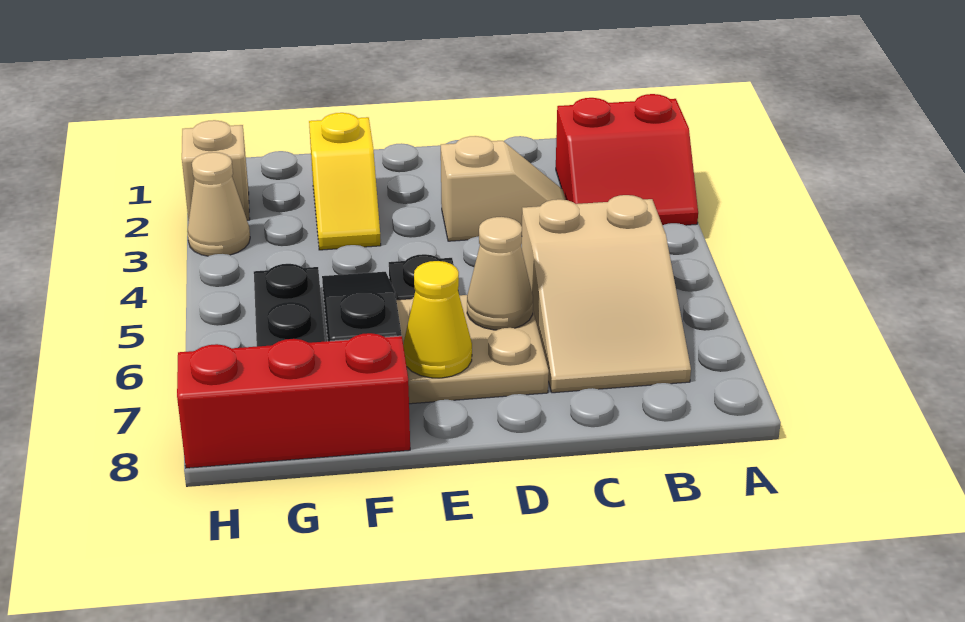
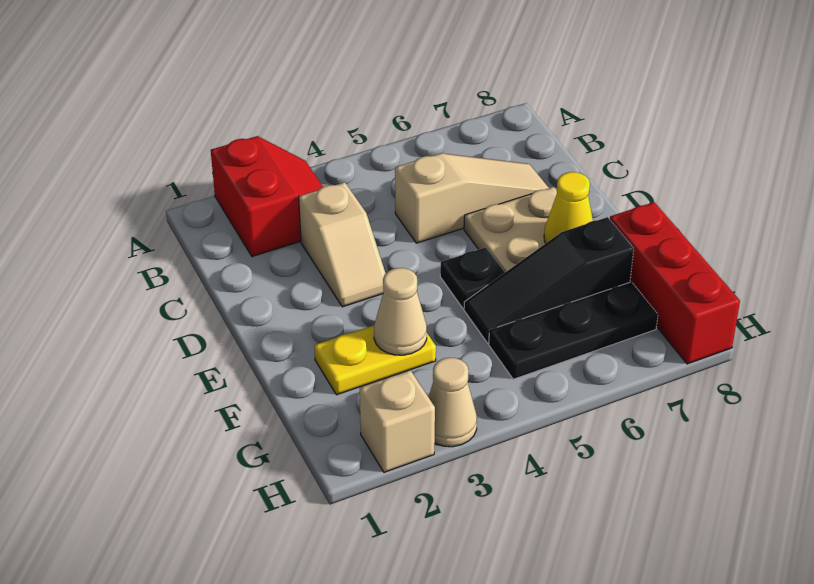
tan 2x3 slope [522,195,691,393] -> tan 1x3 slope [395,153,549,243]
tan 1x2 slope [441,136,566,241] -> tan 1x2 slope turned to [299,182,386,307]
tan 1x1 cone [467,217,533,330] -> tan 1x1 cone moved to [374,268,427,355]
yellow 1x2 slope [309,113,381,250] -> yellow 1x2 plate [314,325,436,395]

